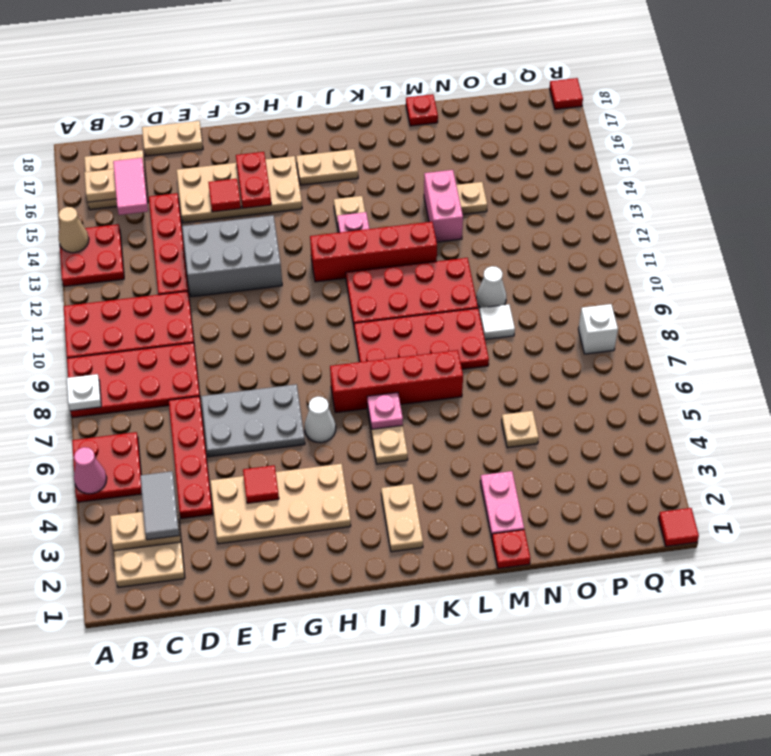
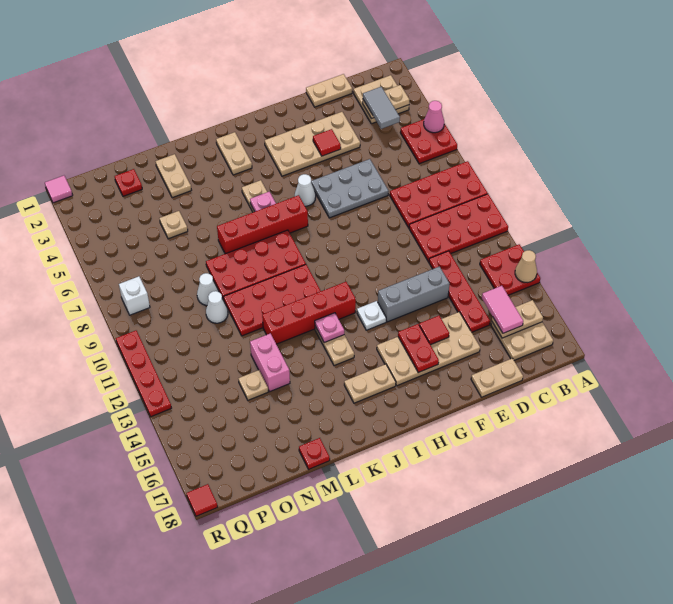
white 1x1 plate [67,374,101,411] -> white 1x1 plate moved to [357,301,386,330]
none -> tan 1x2 plate [306,74,352,107]
red 1x4 plate [169,396,213,519] -> red 1x4 plate moved to [116,331,171,417]
grey 2x3 brick [182,215,282,297] -> grey 1x3 brick [378,266,450,322]
red 1x1 plate [492,530,530,569] -> red 1x1 plate moved to [115,169,142,196]
pink 1x2 plate [480,471,524,537] -> tan 1x2 plate [155,154,191,198]
white 1x1 tile [479,304,515,339] -> white 1x1 cone [197,273,218,305]
red 1x1 tile [658,508,699,546] -> pink 1x1 tile [45,176,73,203]

